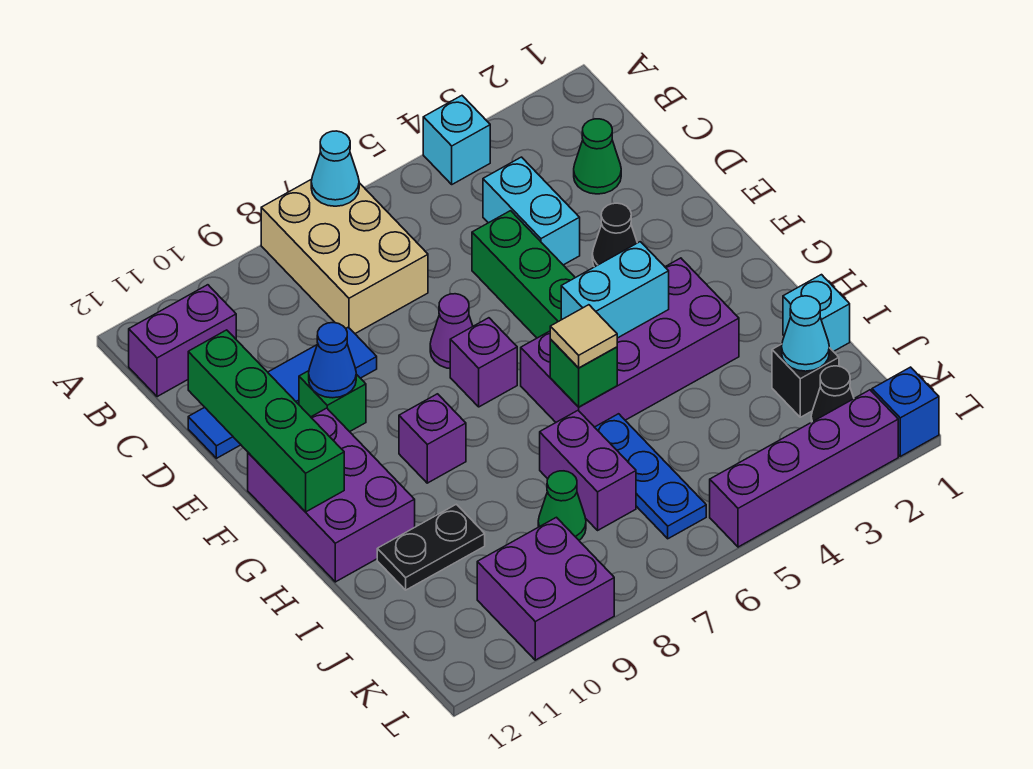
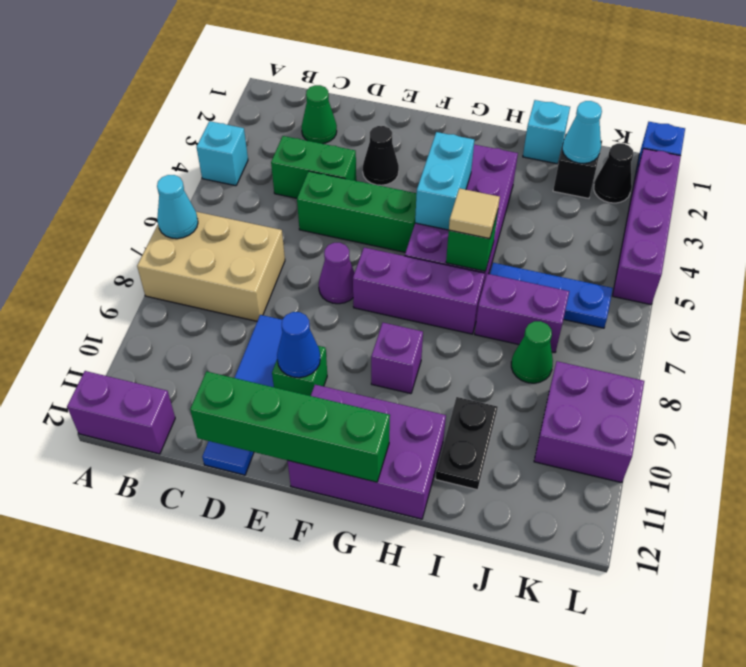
purple 1x2 brick [129,285,236,397] -> purple 1x2 brick turned to [67,371,175,454]
cyan 1x2 brick [483,157,580,265] -> green 1x2 brick [271,136,356,198]
purple 1x1 brick [450,318,517,407] -> purple 1x3 brick [353,248,485,334]

